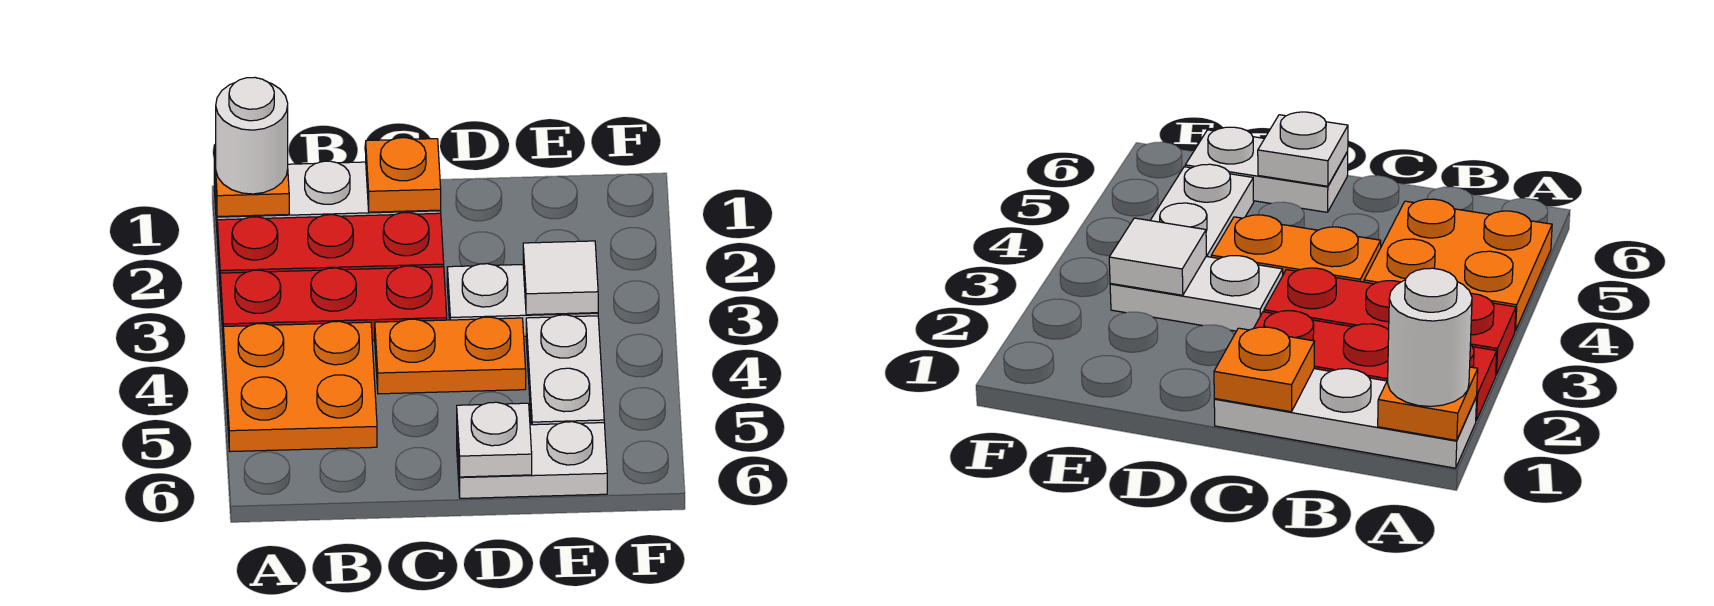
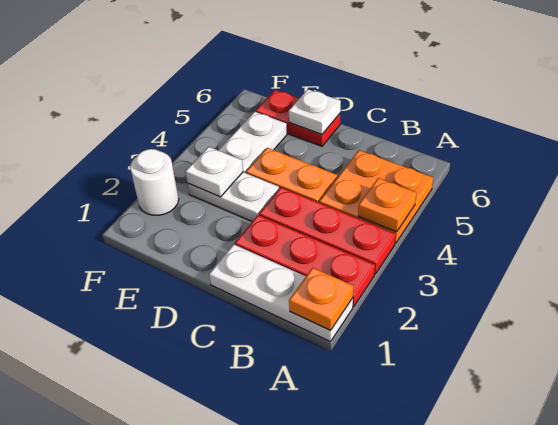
white 1x1 round brick [216,77,288,194] -> white 1x1 round brick moved to [130,149,179,215]
orange 1x1 plate [366,138,441,212] -> orange 1x1 plate moved to [358,178,416,232]
white 1x2 plate [457,422,607,498] -> red 1x2 plate [256,90,340,146]
white 1x1 tile [523,241,598,315] -> white 1x1 plate [185,147,243,197]

